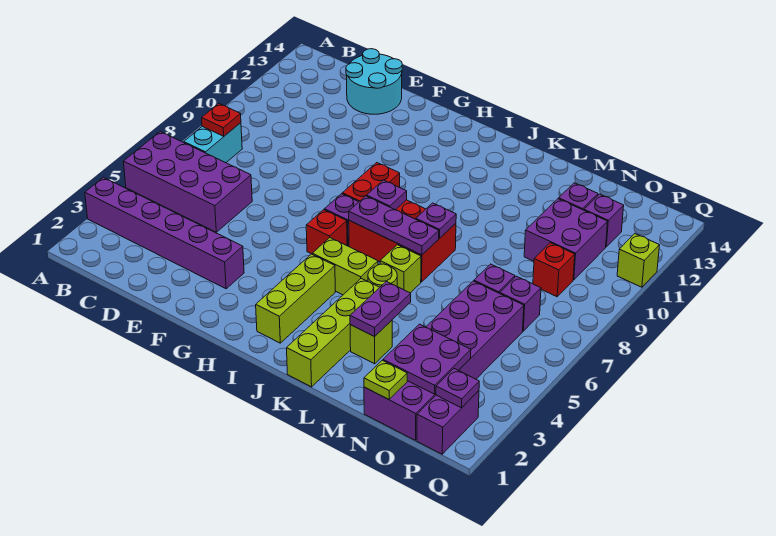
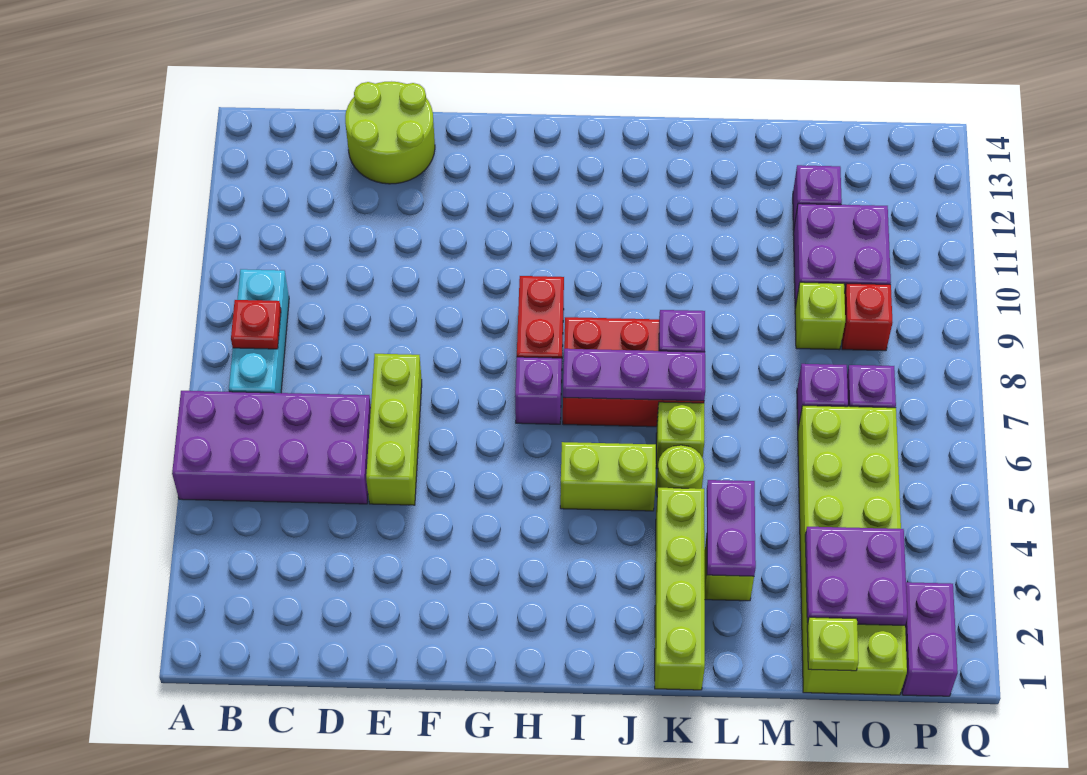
purple 1x6 brick [85,177,244,289] -> none
cyan 1x2 brick [184,123,242,163] -> cyan 1x3 brick [229,269,289,393]
cyan 2x2 round brick [346,49,402,114] -> lime 2x2 round brick [345,82,435,184]
red 1x1 brick [306,210,347,254] -> none
lime 1x3 brick [256,254,335,343] -> lime 1x3 brick moved to [366,354,422,505]
purple 1x1 plate [367,180,407,210] -> none
purple 2x6 brick [364,281,524,440] -> lime 2x6 brick [798,406,907,695]
purple 1x1 brick [584,194,624,247] -> none
purple 1x1 plate [436,369,479,408] -> none
lime 1x1 brick [617,234,660,287] -> lime 1x1 brick moved to [795,282,845,350]

